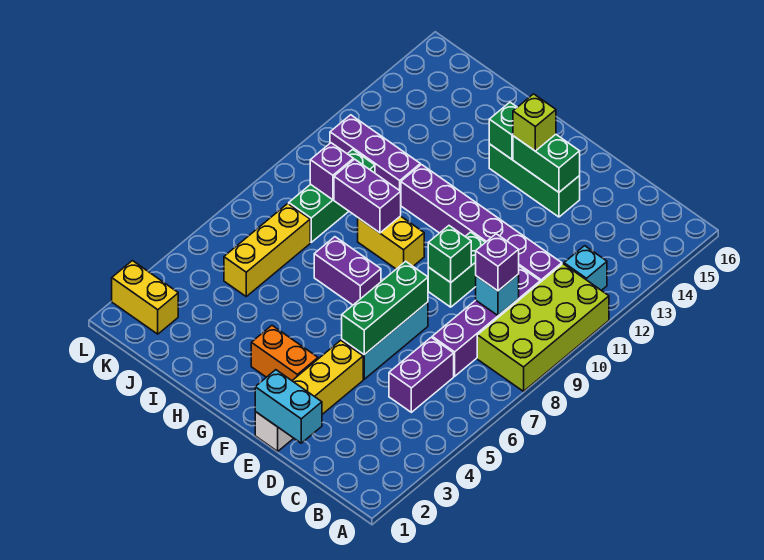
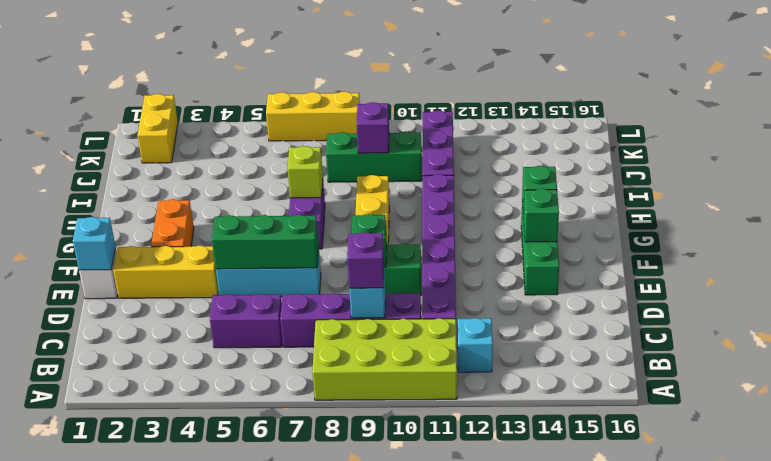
cyan 1x2 brick [255,370,322,443] -> cyan 1x1 brick [73,217,116,270]
green 1x2 brick [513,134,580,192] -> green 1x1 brick [523,189,559,242]
lime 1x1 brick [513,94,556,151] -> lime 1x1 brick moved to [288,146,323,198]
purple 1x2 brick [334,159,401,233] -> none
yellow 1x3 brick [224,204,310,296] -> yellow 1x3 brick moved to [266,92,360,141]

